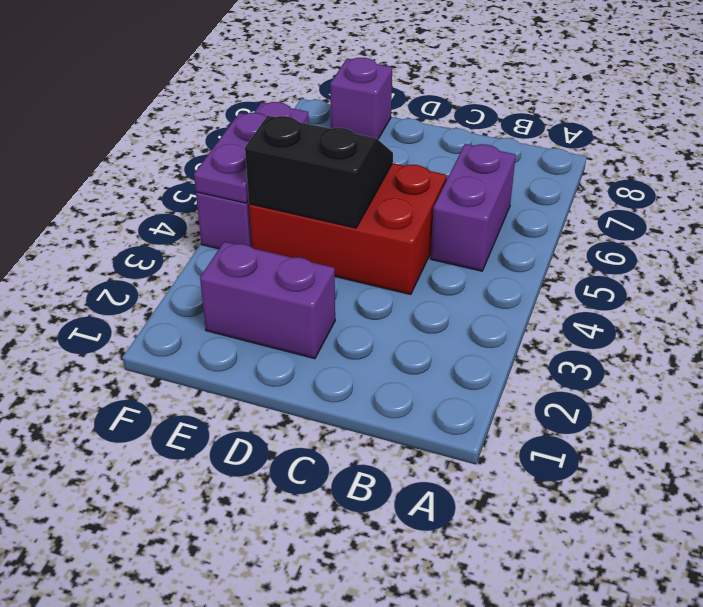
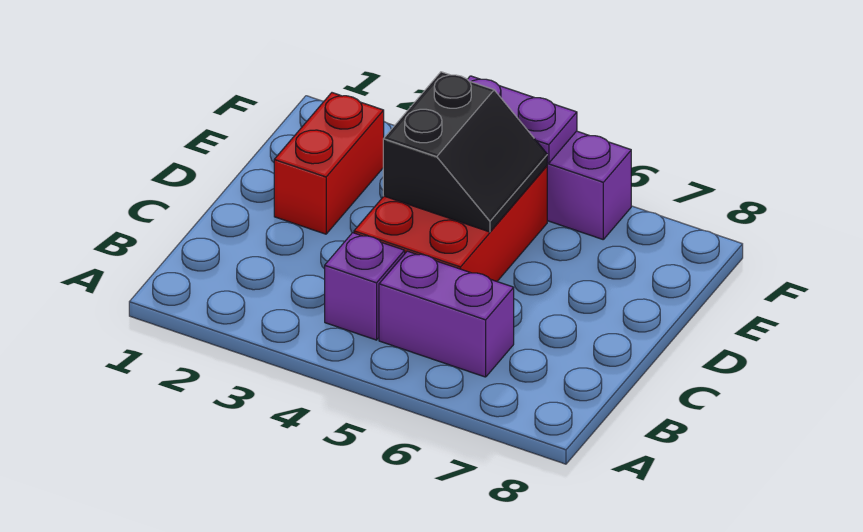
purple 1x2 brick [200,242,335,359] -> red 1x2 brick [274,93,384,234]
purple 1x1 brick [330,58,392,139] -> purple 1x1 brick moved to [325,233,405,340]

